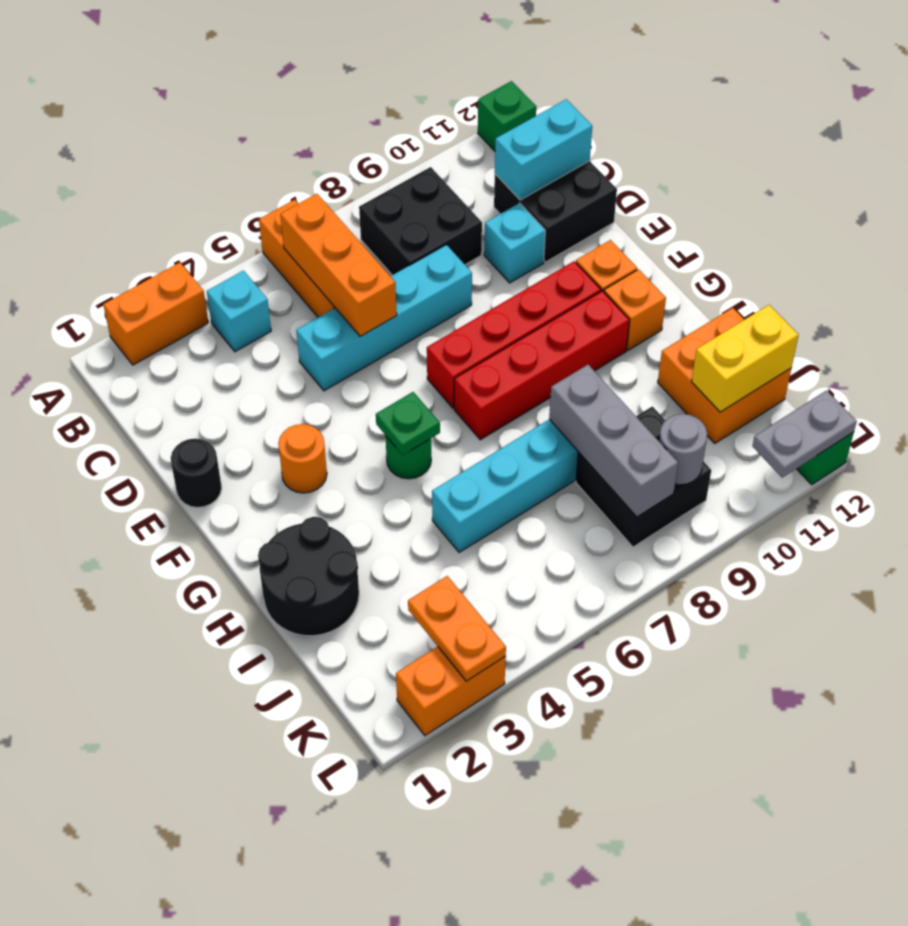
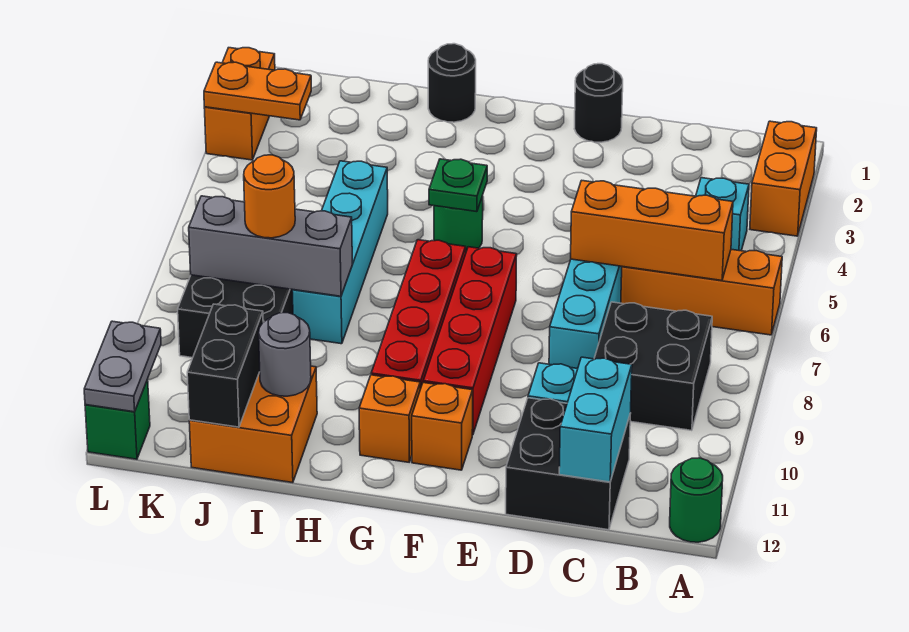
green 1x1 brick [478,81,536,151] -> green 1x1 round brick [670,458,723,542]
orange 1x1 round brick [278,424,327,493] -> orange 1x1 round brick moved to [244,155,295,238]
black 2x2 round brick [258,517,359,636] -> black 1x1 round brick [428,44,476,122]
yellow 1x2 brick [692,305,799,412] -> black 1x2 brick [187,304,263,427]
grey 1x1 round brick [659,414,707,485] -> grey 1x1 round brick moved to [259,313,311,396]

